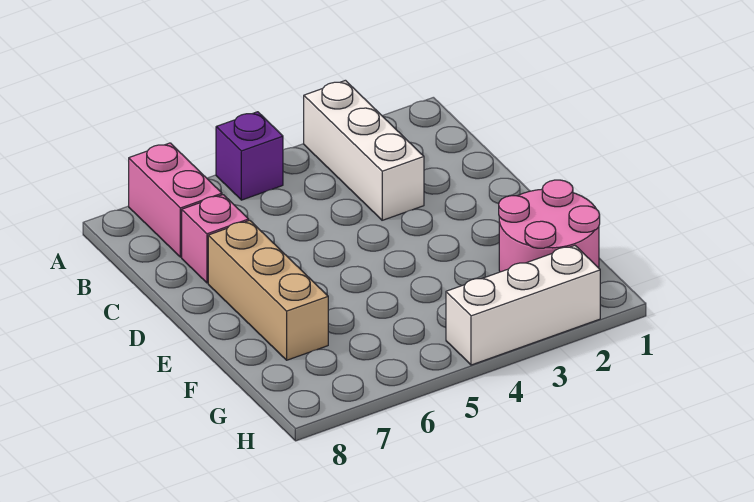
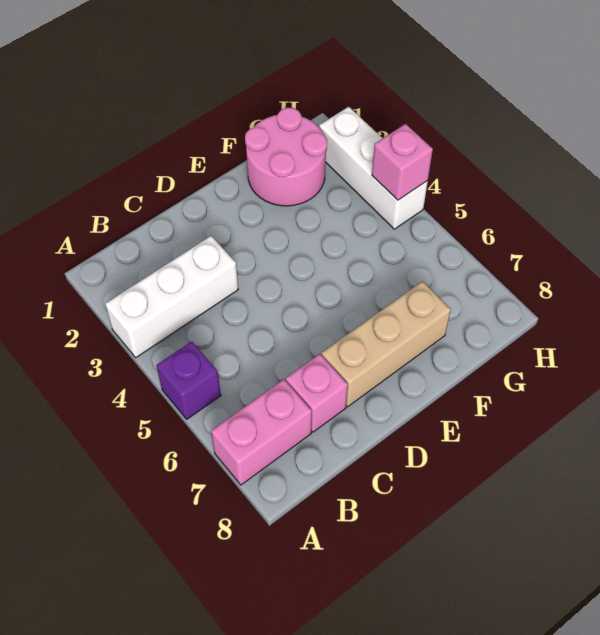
none -> pink 1x1 brick [372,124,433,200]

